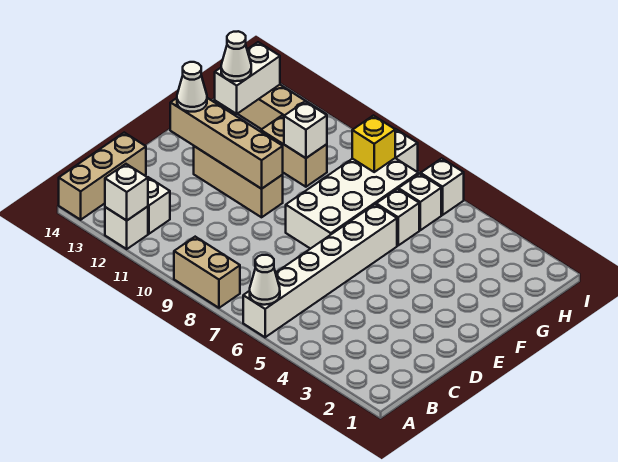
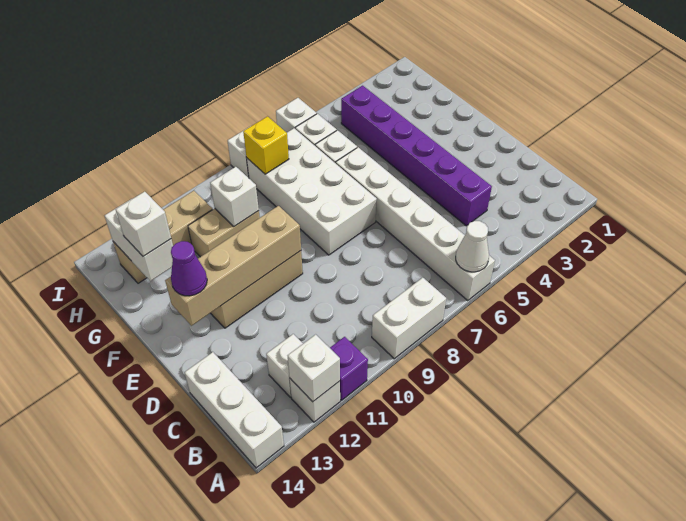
tan 1x2 brick [174,237,240,308] -> white 1x2 brick [372,278,446,359]
none -> purple 1x1 brick [330,337,368,400]
tan 1x3 brick [59,133,146,220] -> white 1x3 brick [184,352,284,468]
none -> purple 1x6 brick [341,86,492,226]
white 1x1 cone [177,62,207,112] -> purple 1x1 cone [171,241,207,296]
white 1x1 cone [221,31,251,81] -> white 1x1 brick [116,192,171,256]

